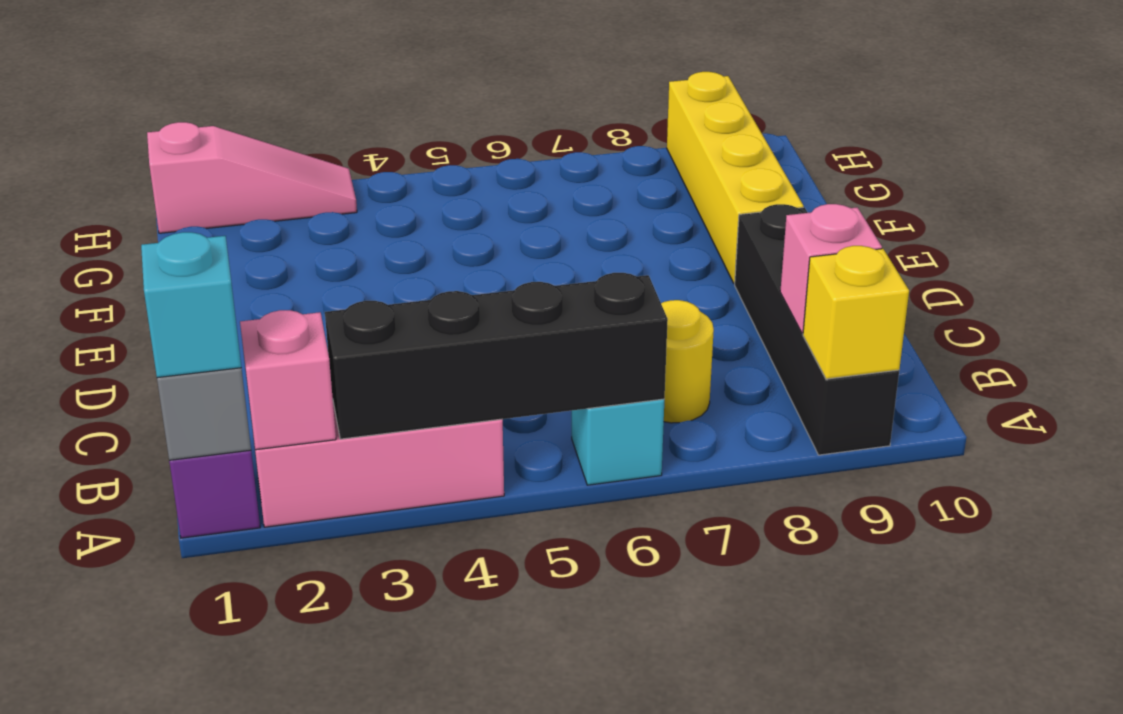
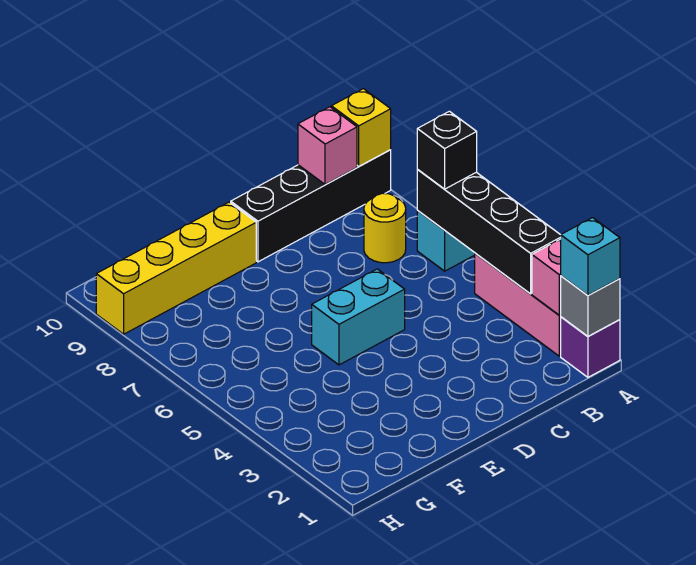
none -> black 1x1 brick [417,111,477,189]
none -> cyan 1x2 brick [312,269,405,365]
pink 1x3 slope [147,122,357,233] -> none

